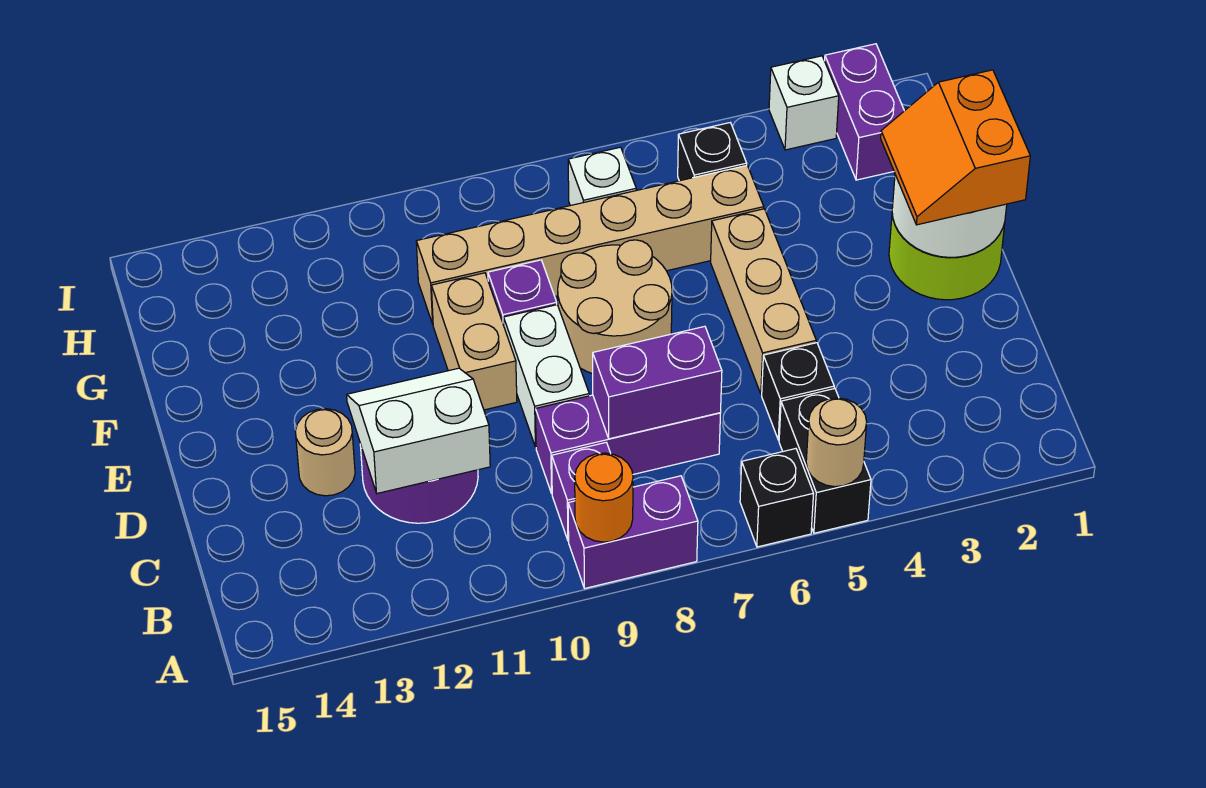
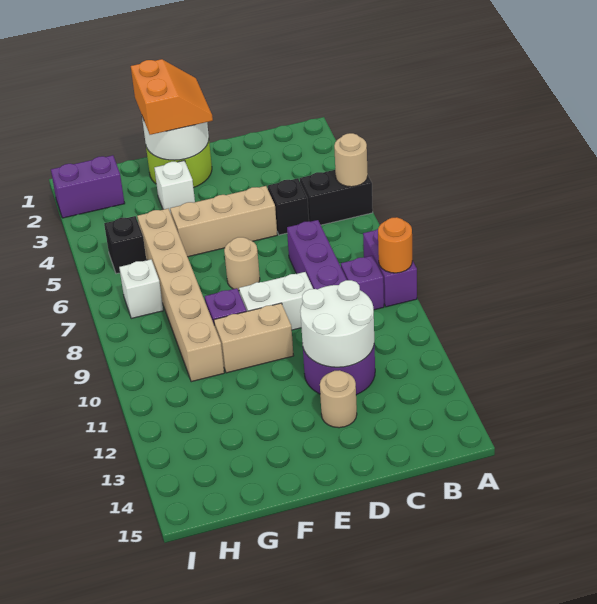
black 1x1 brick [740,449,814,547] -> none
purple 1x2 brick [593,326,722,439] -> none
white 2x2 slope [347,368,490,493] -> white 2x2 round brick [300,280,374,367]
orange 2x2 slope [881,70,1030,225] -> orange 2x2 slope turned to [131,59,213,135]
tan 2x2 round brick [558,240,672,374] -> tan 1x1 round brick [224,237,260,291]
white 1x1 brick [769,56,839,150] -> white 1x1 brick moved to [154,160,195,213]

